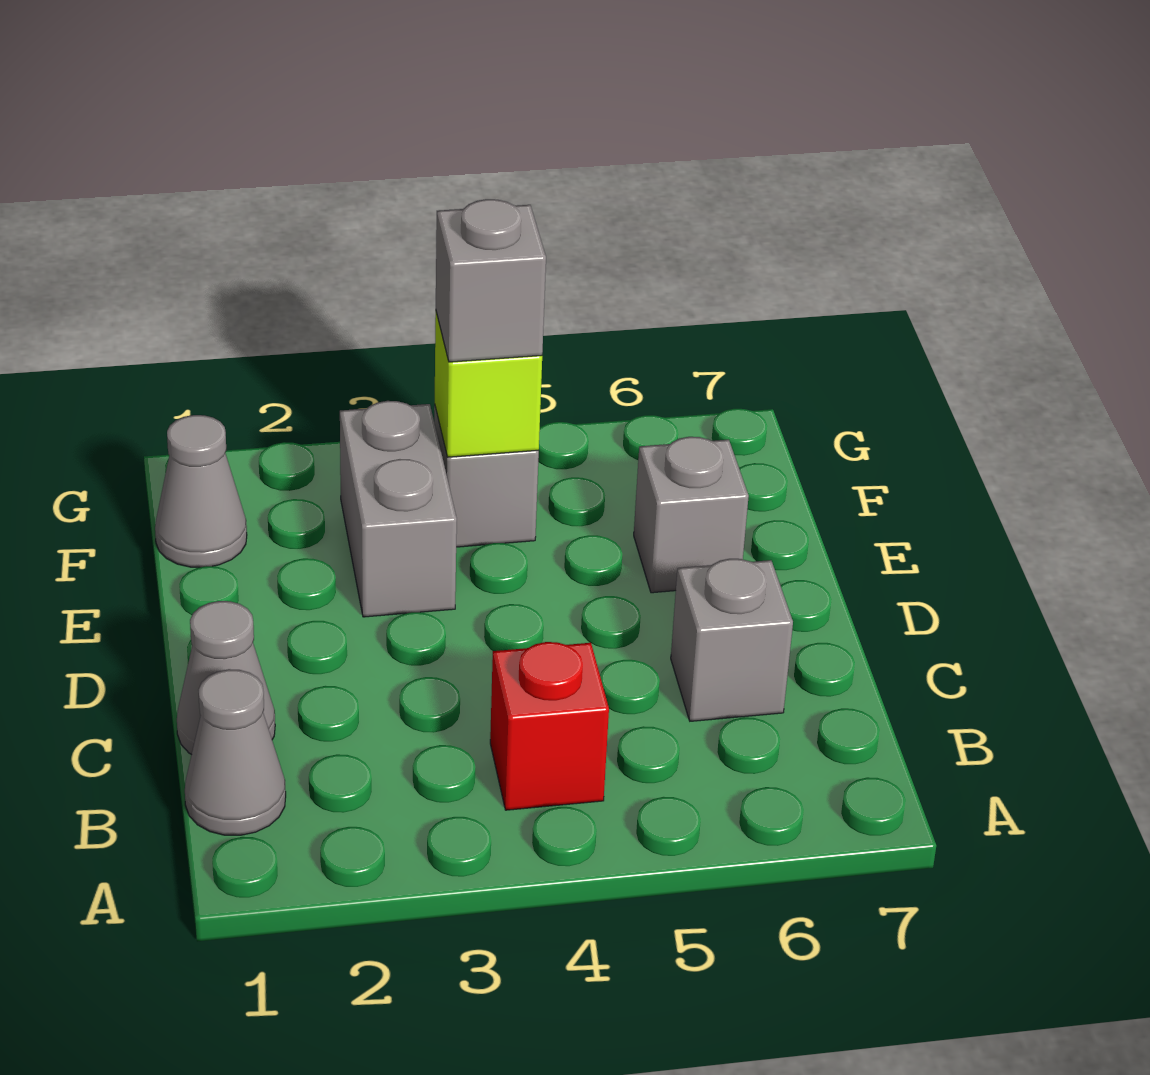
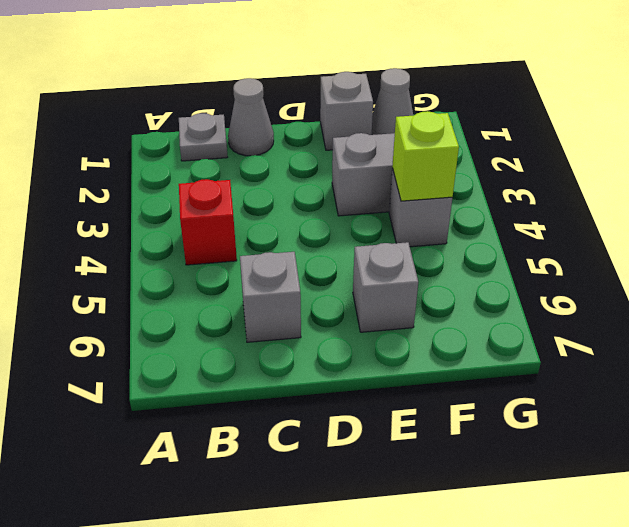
grey 1x1 cone [185,669,286,835] -> grey 1x1 plate [179,113,228,161]
grey 1x1 brick [436,199,546,362] -> grey 1x1 brick moved to [320,72,373,150]

